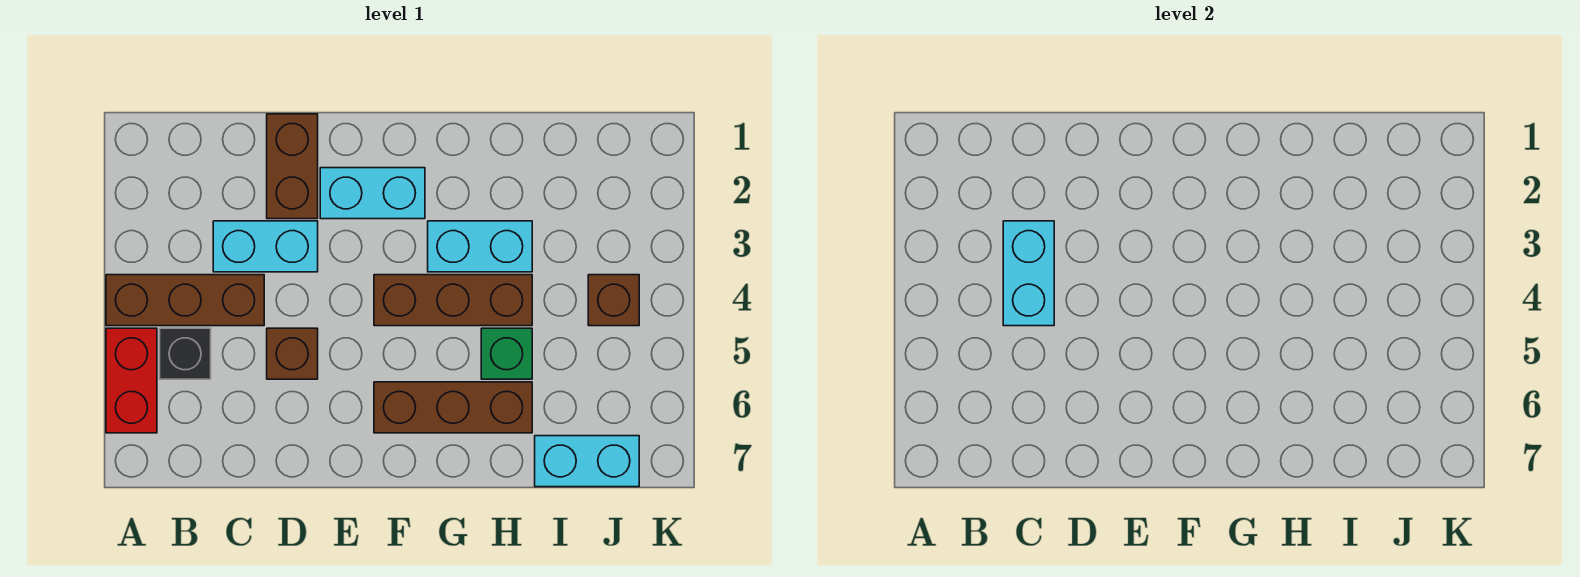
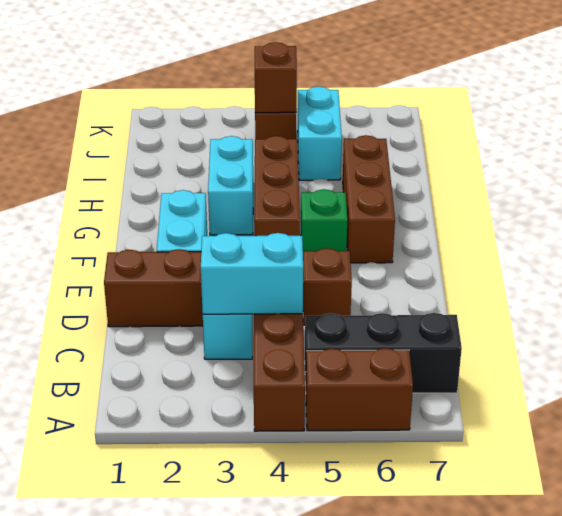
red 1x2 brick [106,328,157,433] -> brown 1x2 brick [306,348,413,431]
black 1x1 brick [160,328,211,379] -> black 1x3 brick [305,313,462,393]
green 1x1 brick [481,328,532,379] -> green 1x1 brick moved to [301,189,347,251]
cyan 1x2 brick [535,436,639,487] -> cyan 1x2 brick moved to [297,87,342,180]
none -> brown 1x1 brick [255,42,297,113]

